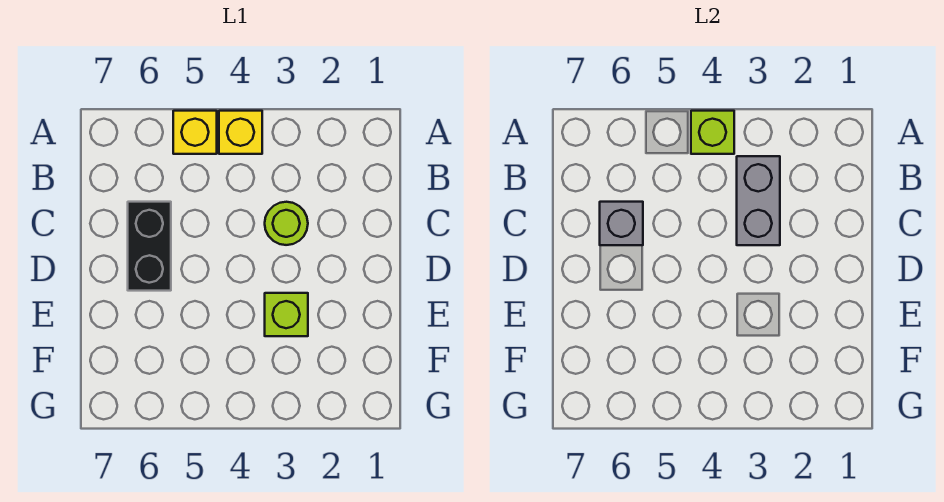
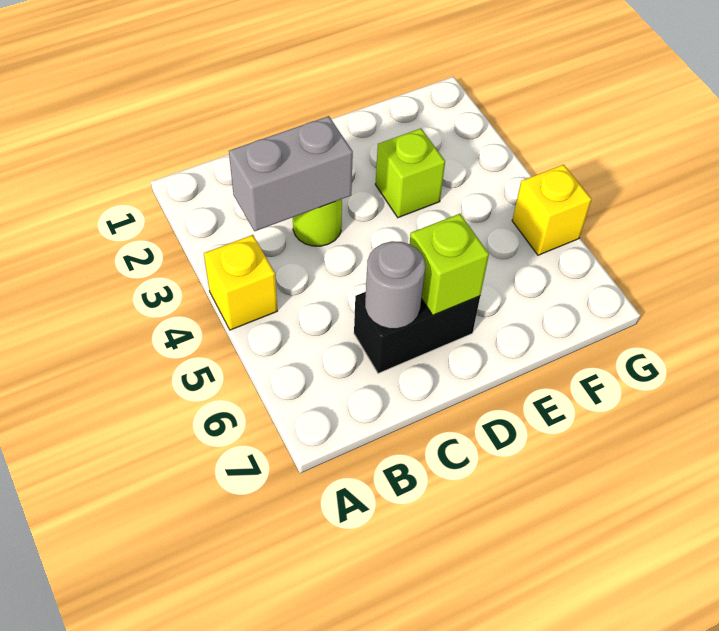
lime 1x1 brick [691,111,734,154] -> lime 1x1 brick moved to [410,214,489,315]
yellow 1x1 brick [173,111,217,154] -> yellow 1x1 brick moved to [512,165,592,255]
grey 1x1 brick [600,202,643,245] -> grey 1x1 round brick [365,241,425,329]

